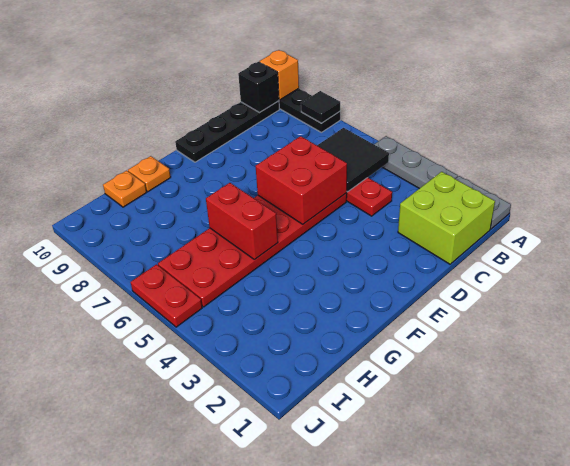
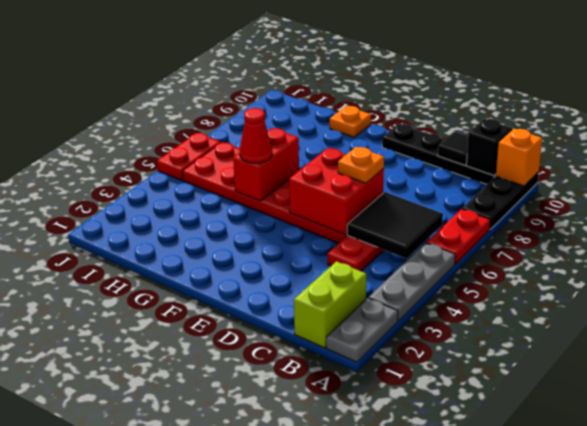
none -> red 1x2 plate [427,209,490,264]
black 1x1 tile [301,91,340,123] -> black 1x1 tile moved to [438,132,468,165]
lime 2x2 brick [398,172,495,264] -> lime 1x2 brick [294,261,366,348]
none -> red 1x1 cone [240,108,272,163]
orange 1x1 plate [103,171,147,207] -> orange 1x1 plate moved to [338,147,384,183]

